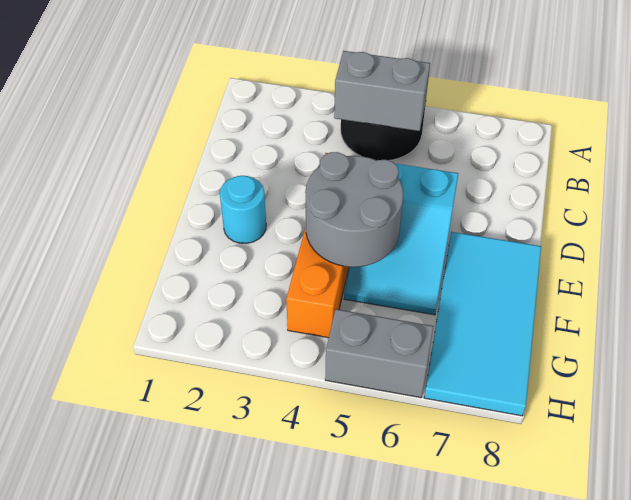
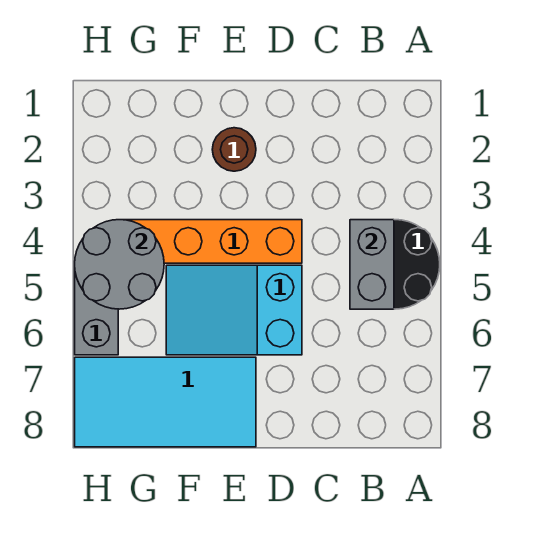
cyan 1x1 round brick [220,176,266,244] -> brown 1x1 round brick [212,128,256,171]
grey 2x2 round brick [305,152,403,267] -> grey 2x2 round brick moved to [75,220,164,309]

